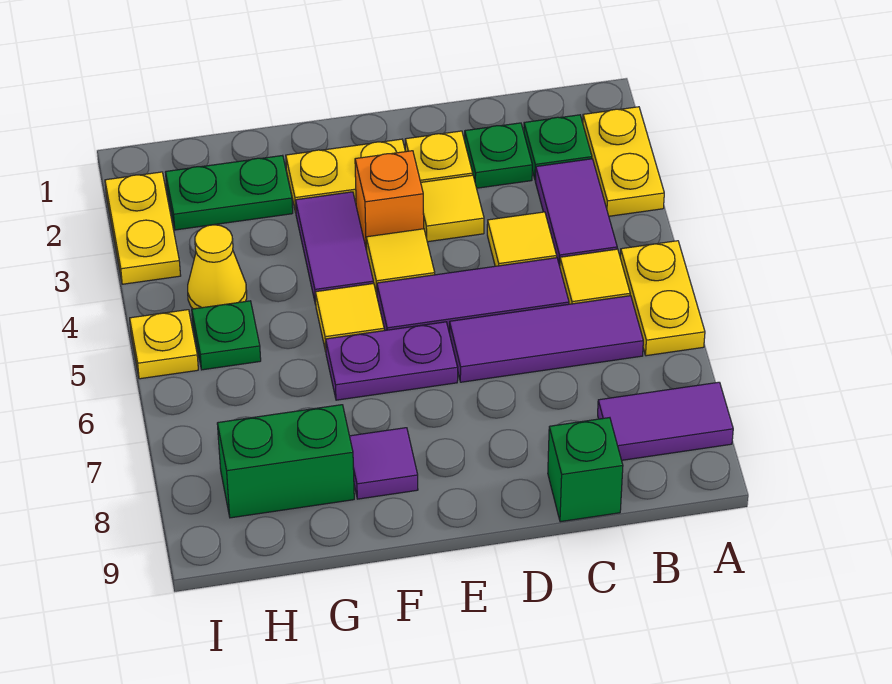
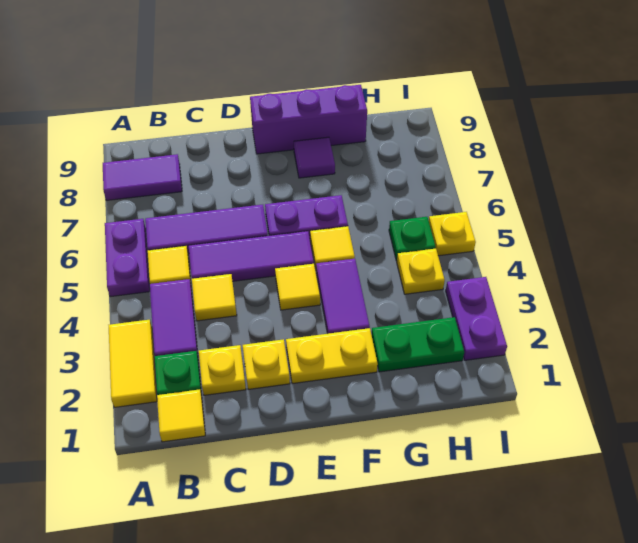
yellow 1x2 plate [583,107,664,216] -> yellow 1x2 tile [109,320,157,407]
yellow 1x2 plate [620,241,705,356] -> purple 1x2 plate [105,219,150,297]
green 1x1 plate [465,123,532,188] -> yellow 1x1 plate [199,345,246,395]
green 1x1 brick [548,418,623,522] -> none
yellow 1x1 tile [421,175,484,242] -> yellow 1x1 tile moved to [157,389,205,442]
orange 1x1 brick [355,151,424,250] -> none
none -> purple 1x3 brick [250,85,367,154]
green 1x2 brick [217,405,354,518] -> none
yellow 1x1 cone [188,225,247,309] -> yellow 1x1 plate [397,249,445,294]
yellow 1x2 plate [105,172,181,284] -> purple 1x2 plate [446,277,507,360]

